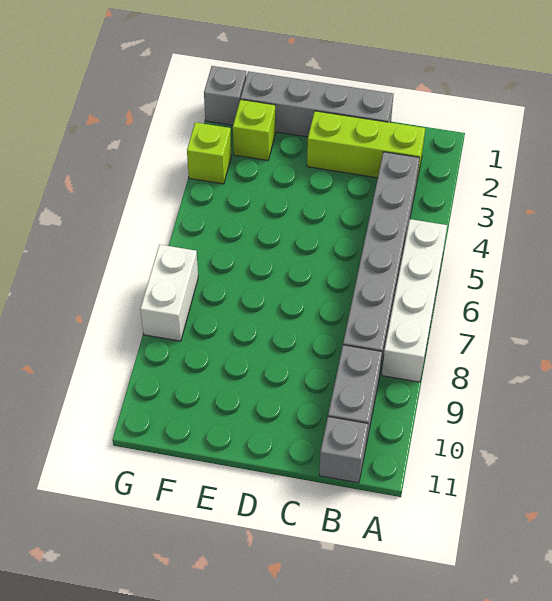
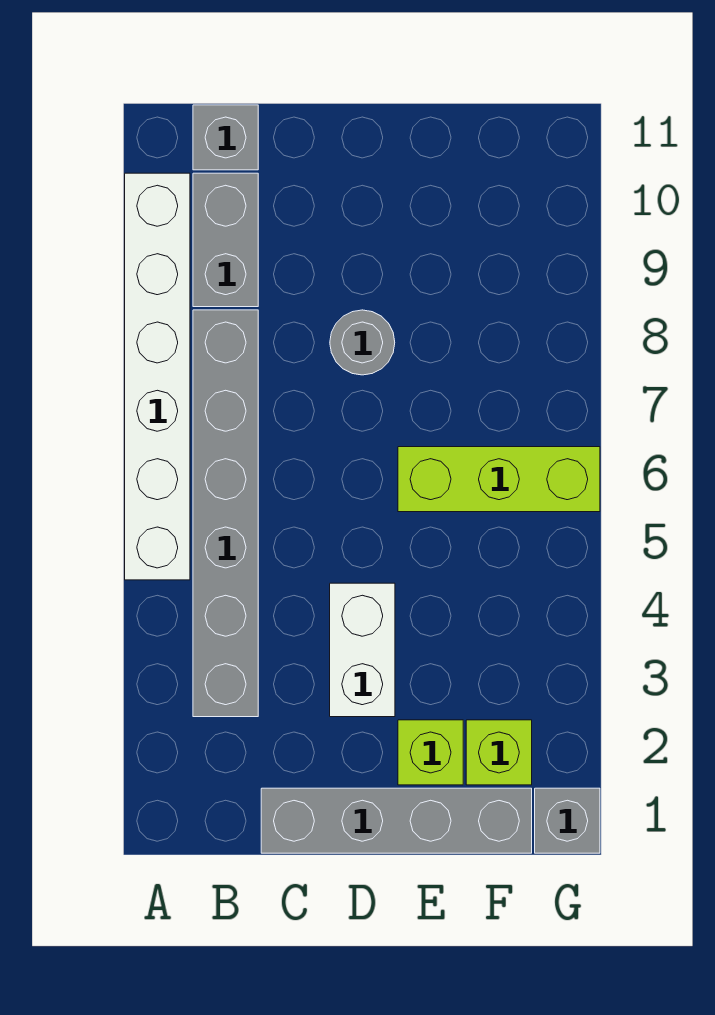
white 1x4 brick [382,219,447,382] -> white 1x6 brick [125,173,190,580]
lime 1x3 brick [307,111,425,179] -> lime 1x3 brick moved to [398,447,600,512]
none -> grey 1x1 round brick [330,310,395,375]
lime 1x1 brick [187,122,231,184] -> lime 1x1 brick moved to [398,720,463,785]
white 1x2 brick [140,245,198,341] -> white 1x2 brick moved to [330,583,395,717]

